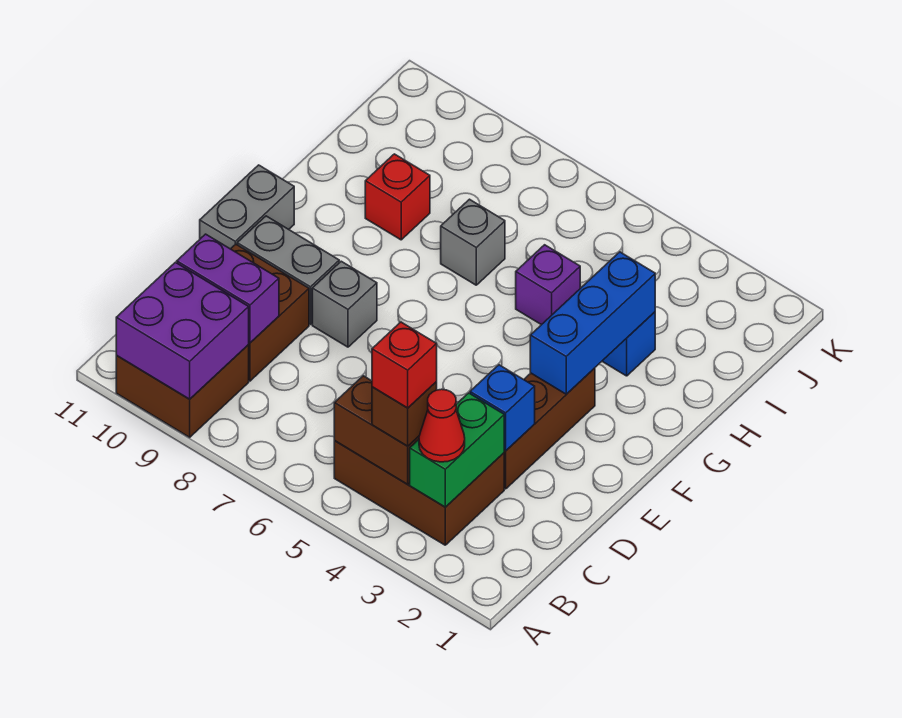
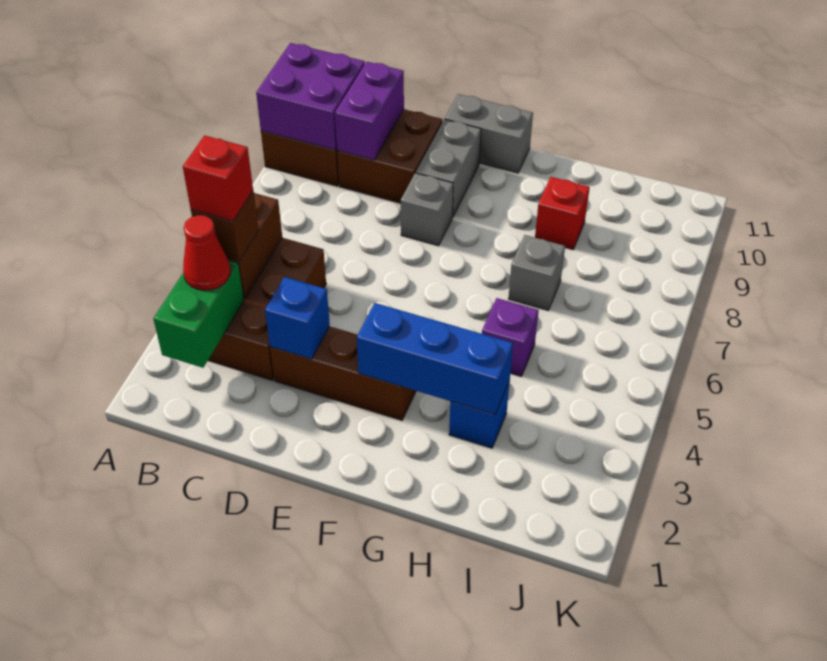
green 1x2 brick [410,393,504,507] -> green 1x2 brick turned to [153,261,244,368]

